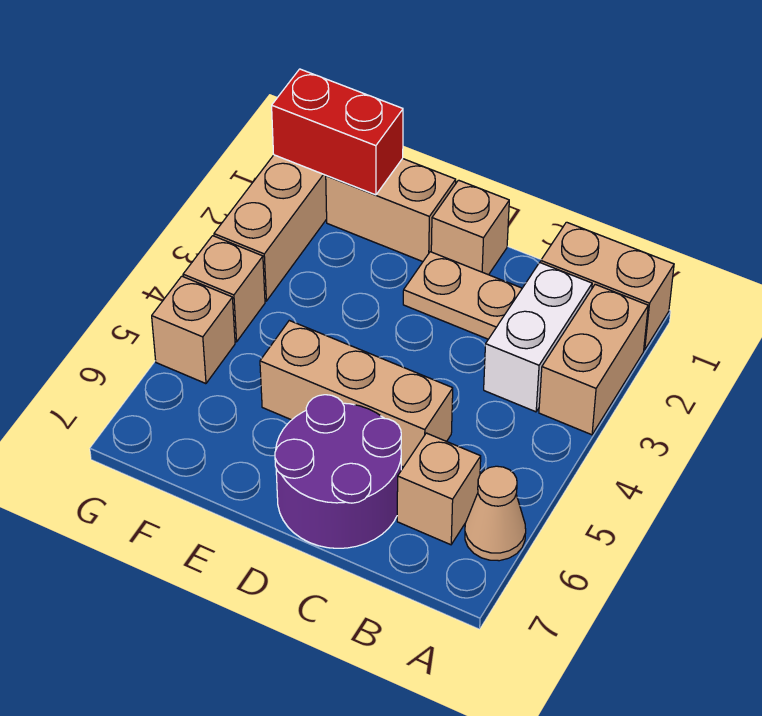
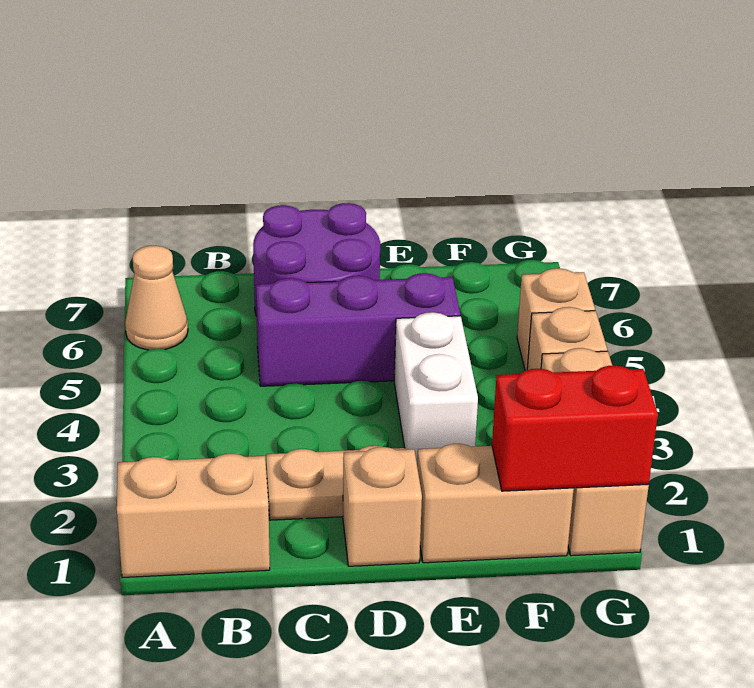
tan 1x2 brick [539,284,648,435] -> none
white 1x2 brick [484,263,592,412] -> white 1x2 brick moved to [394,312,478,462]
tan 1x1 brick [397,433,481,545] -> none
tan 1x3 brick [260,321,453,467] -> purple 1x3 brick [256,273,460,386]

